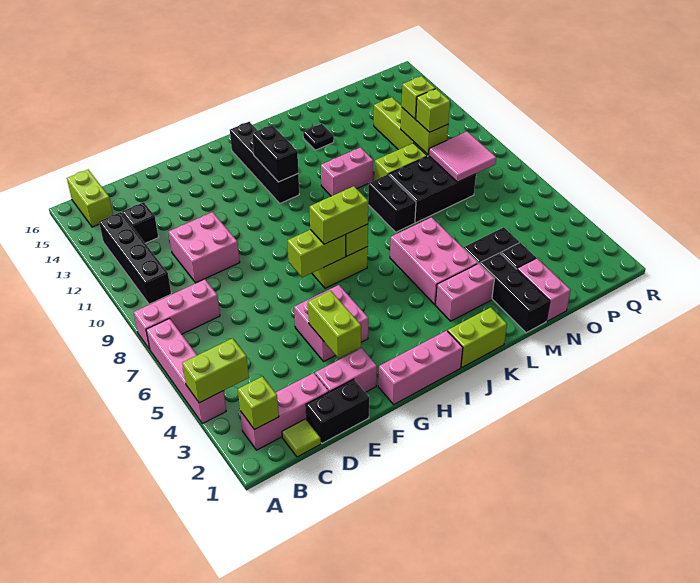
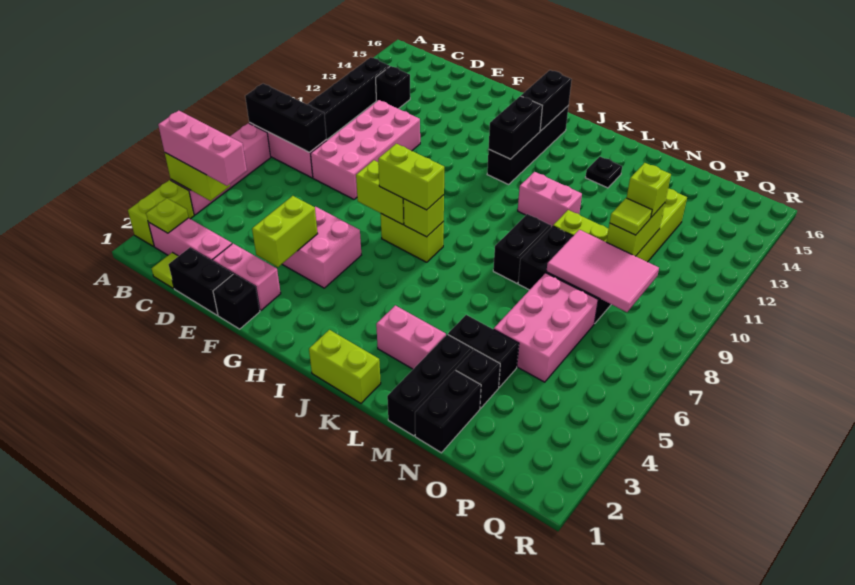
none -> black 1x3 brick [245,84,327,152]
lime 1x1 brick [238,377,279,430] -> lime 1x1 plate [146,198,189,233]
lime 1x2 brick [67,170,113,227] -> lime 1x2 brick moved to [128,180,194,246]
pink 2x2 brick [169,212,240,283] -> pink 2x4 brick [311,100,420,199]
none -> black 1x1 brick [213,274,260,329]
pink 1x3 brick [378,331,463,404] -> pink 1x3 brick moved to [158,110,247,186]
none -> black 1x2 brick [521,70,572,131]
pink 2x3 brick [390,217,478,304] -> pink 2x3 brick moved to [494,273,598,382]
pink 1x2 brick [517,258,571,321] -> black 1x2 brick [415,370,481,453]
pink 2x2 tile [429,131,496,182] -> pink 2x3 tile [547,230,659,312]
lime 1x1 brick [416,89,450,132] -> lime 1x1 tile [610,198,652,235]

